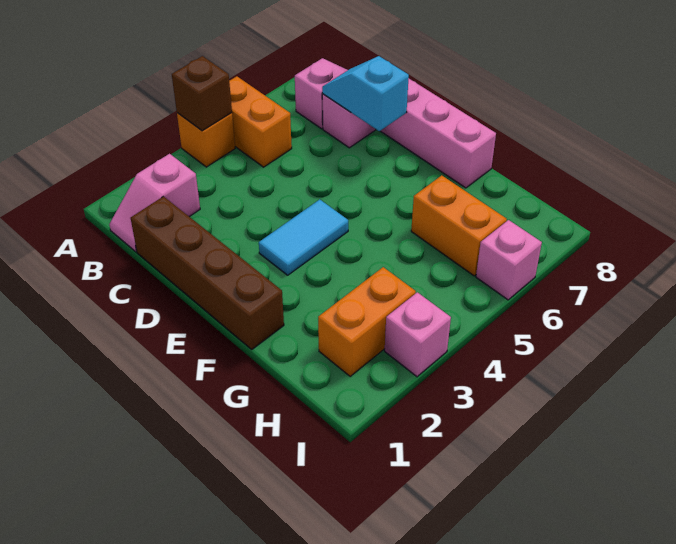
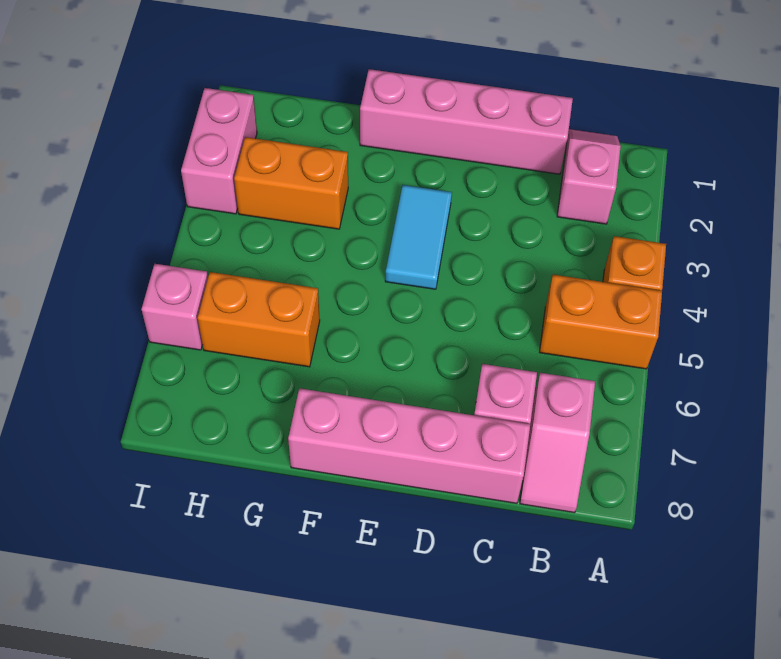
brown 1x1 brick [172,56,232,131] -> none
brown 1x4 brick [131,196,284,349] -> pink 1x4 brick [360,69,573,174]
cyan 1x2 slope [322,56,409,131] -> none
orange 1x2 brick [318,267,416,376] -> orange 1x2 brick turned to [234,137,348,229]
pink 1x1 brick [385,292,451,377] -> pink 1x2 brick [181,88,257,214]

